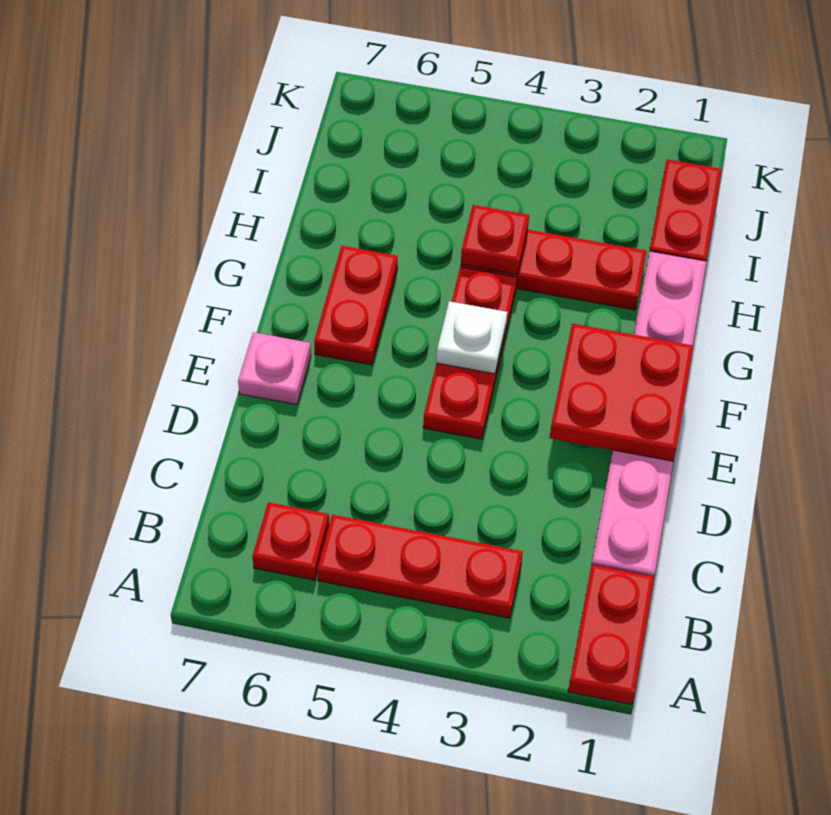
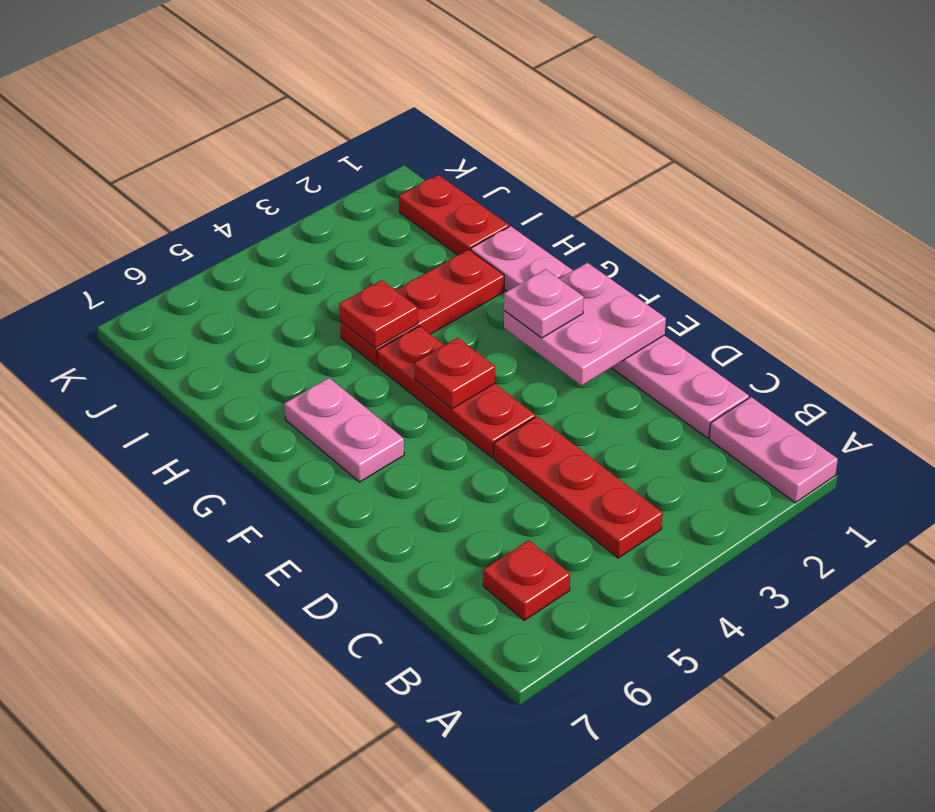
red 1x2 plate [568,565,654,705] -> pink 1x2 plate [709,397,838,503]
red 1x3 plate [317,515,523,618] -> red 1x3 plate turned to [494,416,663,558]
red 2x2 plate [549,324,694,461] -> pink 2x2 plate [504,263,666,386]
pink 1x1 plate [238,332,311,405] -> pink 1x1 plate moved to [504,269,584,338]
white 1x1 plate [436,301,507,374] -> red 1x1 plate [415,338,495,409]
red 1x2 plate [314,246,398,365] -> pink 1x2 plate [284,378,404,482]

